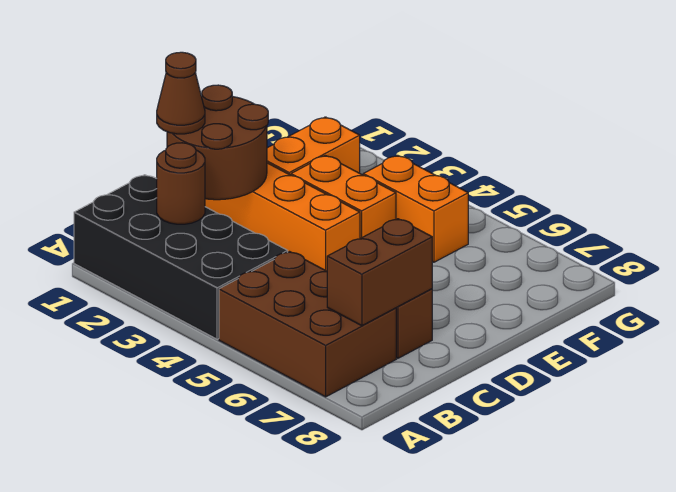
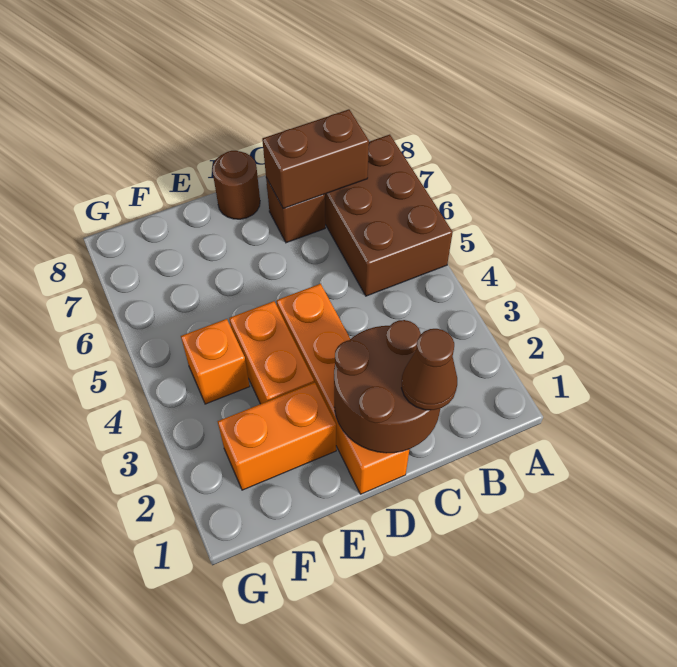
black 2x4 brick [74,175,288,339] -> none
brown 1x1 round brick [157,143,205,224] -> brown 1x1 round brick moved to [212,151,260,219]
orange 1x2 brick [363,155,468,262] -> orange 1x1 brick [181,319,250,404]

